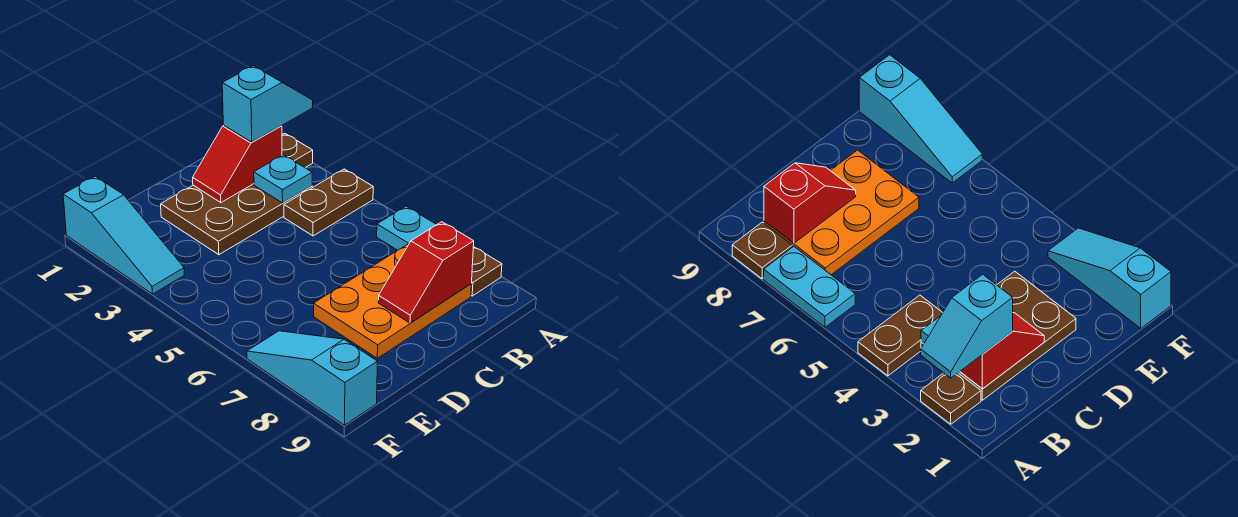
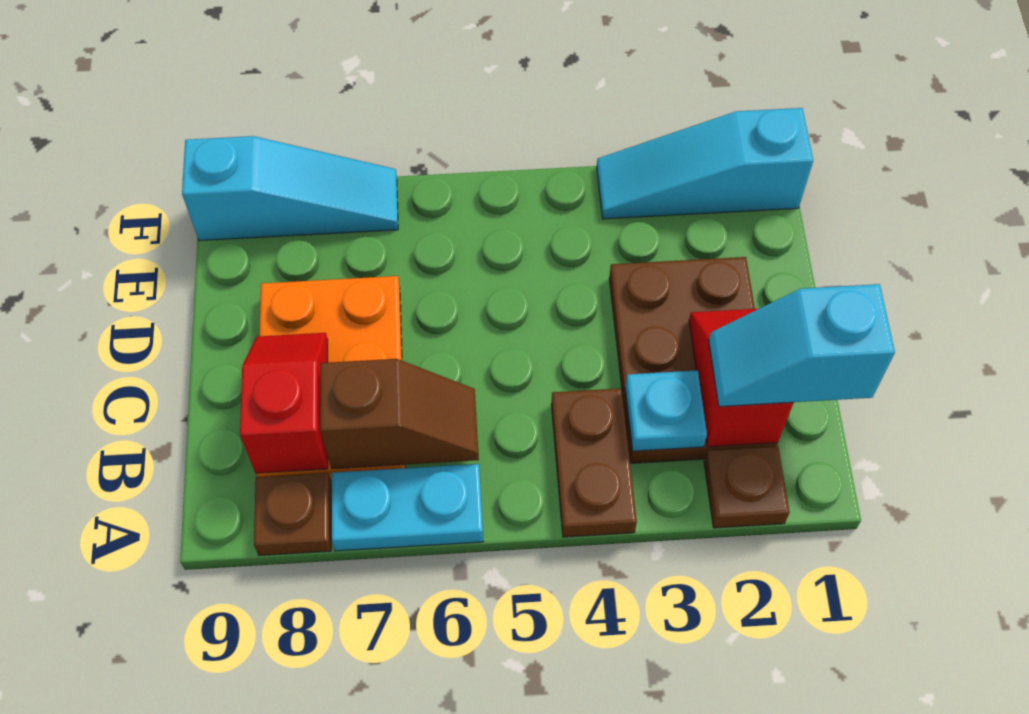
cyan 1x2 slope [222,66,313,142] -> cyan 1x2 slope turned to [709,284,895,407]
none -> brown 1x2 slope [320,359,479,469]

